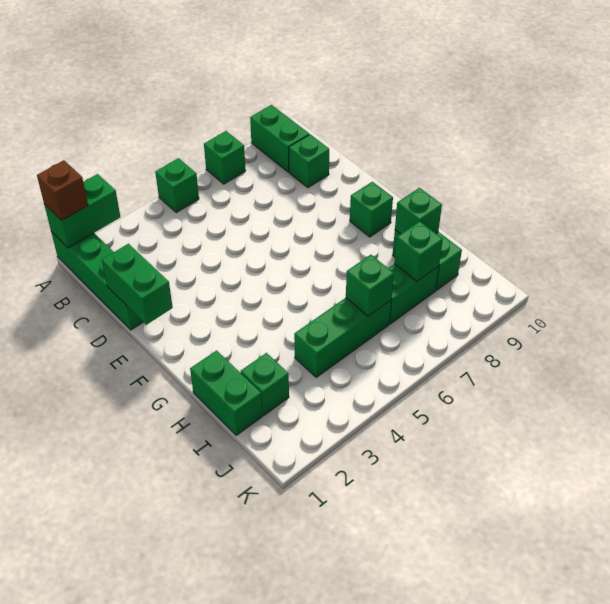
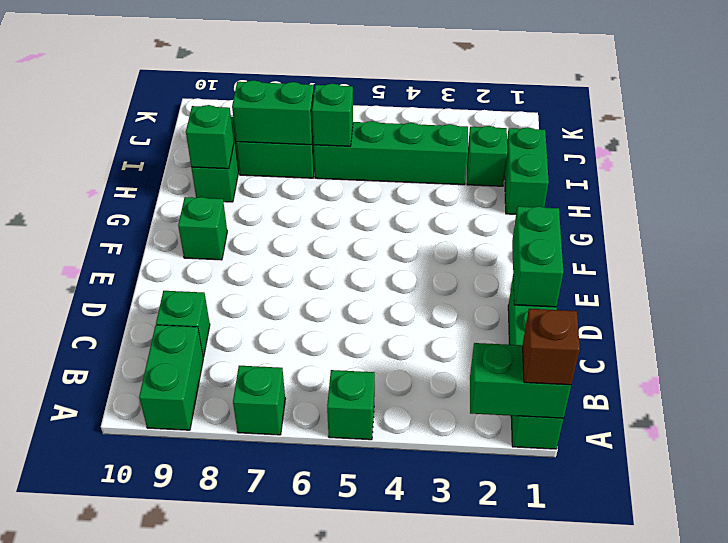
green 1x3 brick [294,298,391,377] -> green 1x4 brick [314,121,468,185]
green 1x1 brick [394,221,443,281] -> green 1x2 brick [232,80,314,145]

